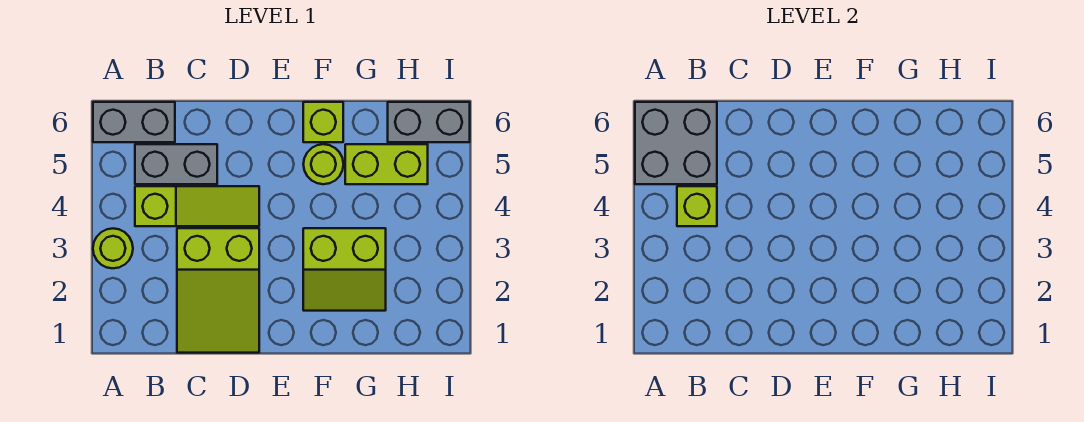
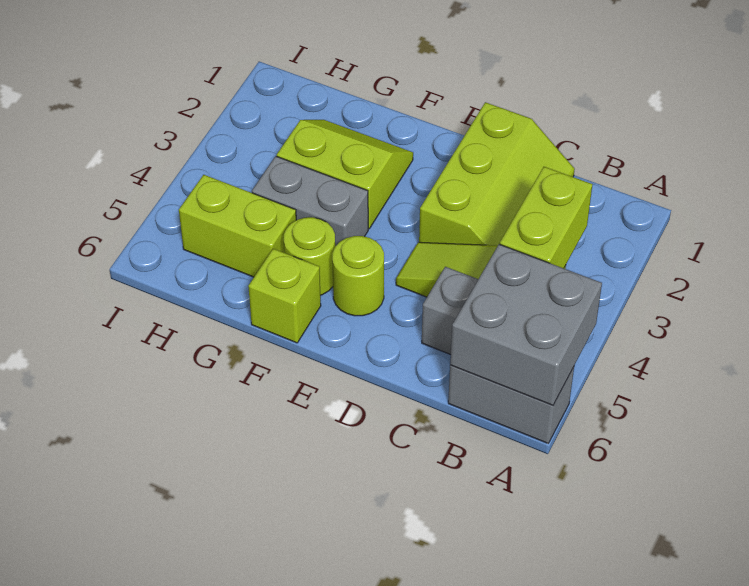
lime 1x1 round brick [93,229,133,268] -> lime 1x1 round brick moved to [332,236,384,316]
lime 1x1 brick [677,186,717,226] -> lime 1x2 brick [500,167,592,268]
lime 2x3 slope [177,228,259,353] -> lime 2x3 slope turned to [419,102,575,246]
grey 1x2 brick [388,102,470,142] -> grey 1x2 brick moved to [252,156,368,246]

